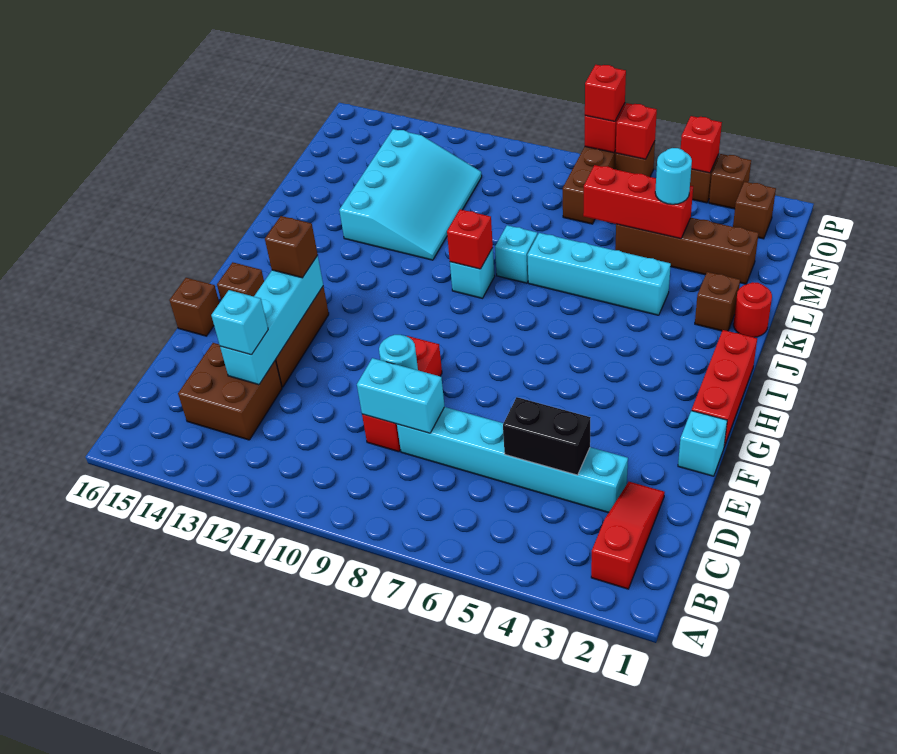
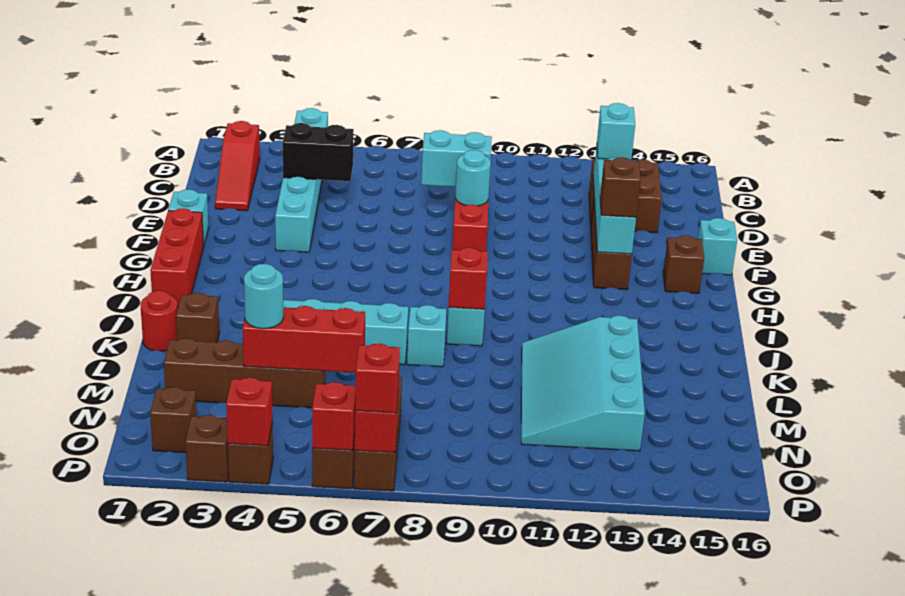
cyan 1x6 brick [397,407,628,513] -> cyan 1x6 brick turned to [275,108,328,252]
brown 1x1 brick [170,278,219,336] -> cyan 1x1 brick [698,218,737,275]

